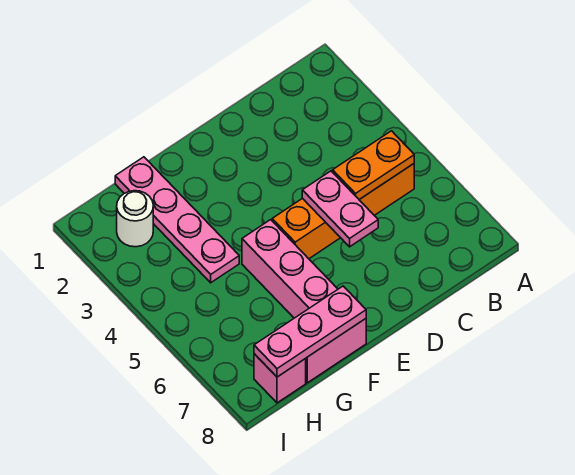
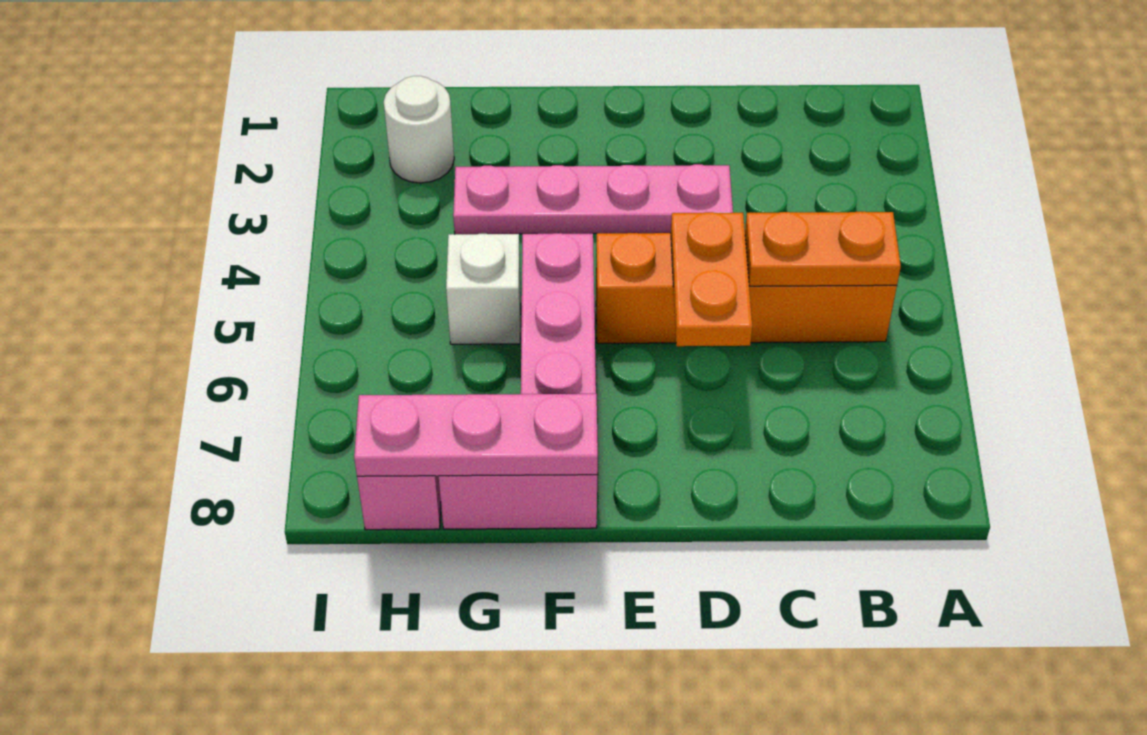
pink 1x2 plate [302,171,378,247] -> orange 1x2 plate [671,212,752,346]
pink 1x4 plate [115,157,239,283] -> pink 1x4 plate turned to [453,164,733,234]
none -> white 1x1 brick [446,234,521,344]

